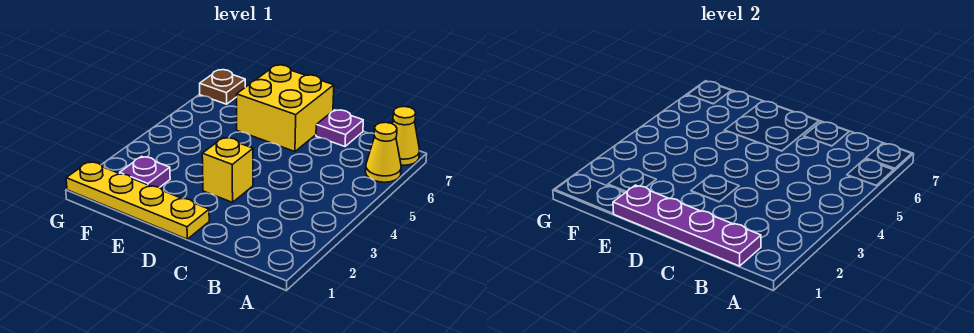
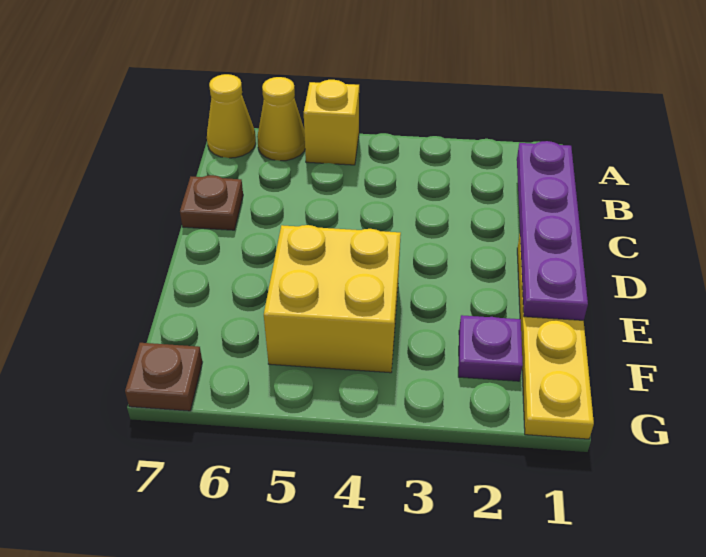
purple 1x1 plate [316,110,363,146] -> brown 1x1 plate [180,175,243,230]
yellow 1x1 brick [202,137,253,202] -> yellow 1x1 brick moved to [304,80,359,165]
yellow 2x2 brick [237,65,334,152] -> yellow 2x2 brick moved to [264,225,401,373]

